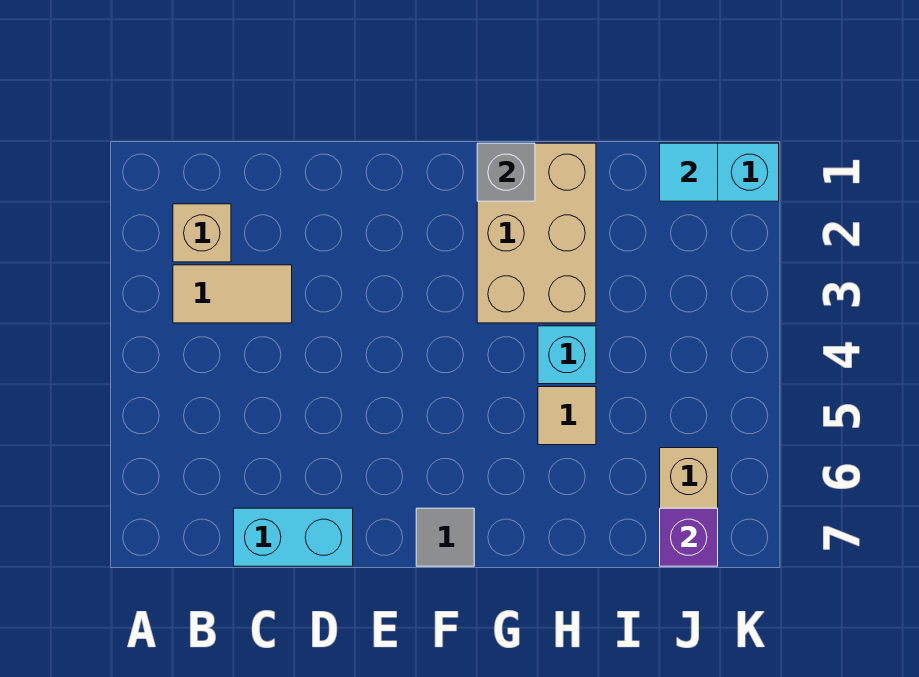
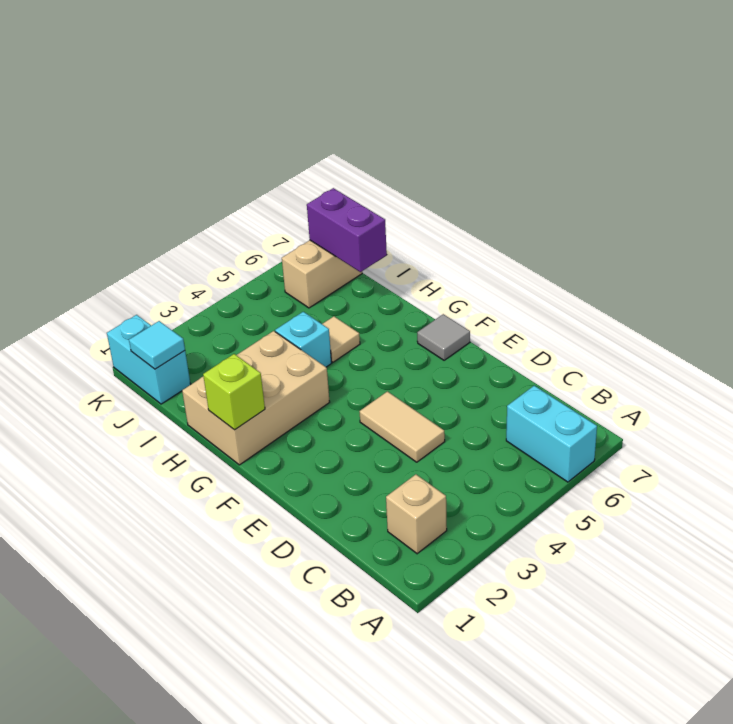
tan 1x2 tile [173,265,292,323] -> tan 1x2 tile moved to [359,391,445,462]
cyan 1x2 brick [234,508,353,566] -> cyan 1x2 brick moved to [506,386,597,482]
grey 1x1 brick [477,143,535,201] -> lime 1x1 brick [203,354,265,430]
purple 1x1 brick [660,508,718,566] -> purple 1x2 brick [307,188,387,272]

